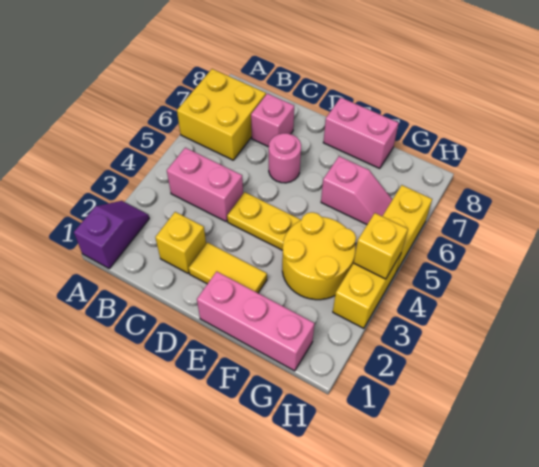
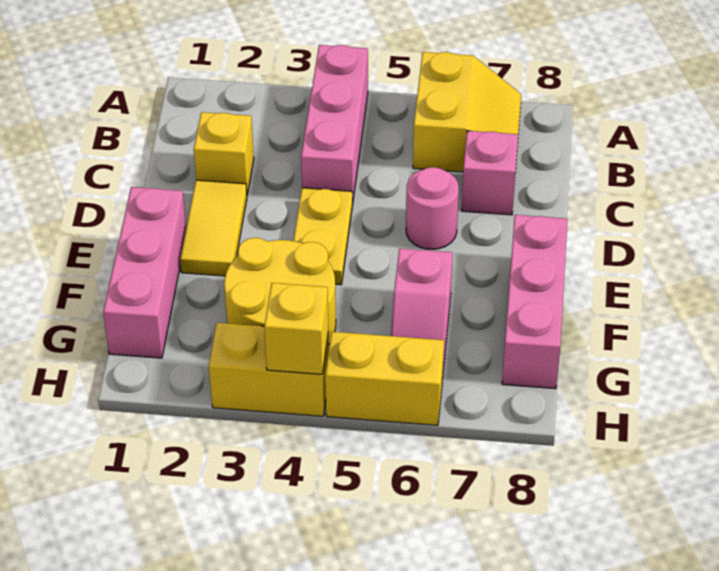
purple 1x2 slope [74,201,149,269] -> none
yellow 2x2 brick [177,69,266,160] -> yellow 2x2 slope [413,52,521,172]
pink 1x2 brick [167,148,243,221] -> pink 1x3 brick [301,45,368,198]
pink 1x2 brick [323,98,399,169] -> pink 1x3 brick [502,215,568,389]

